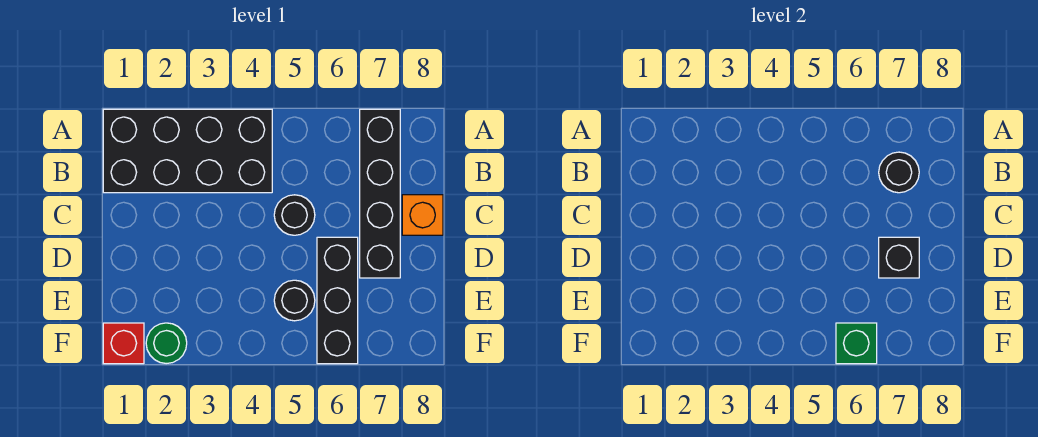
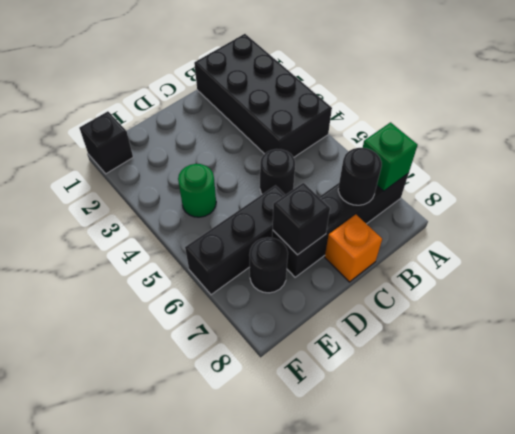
black 1x1 round brick [274,280,315,321] -> black 1x1 round brick moved to [249,238,288,293]
red 1x1 brick [103,323,144,364] -> black 1x1 brick [79,111,133,174]
green 1x1 round brick [146,323,187,364] -> green 1x1 round brick moved to [178,164,216,217]
green 1x1 brick [836,323,877,364] -> green 1x1 brick moved to [363,122,418,191]

